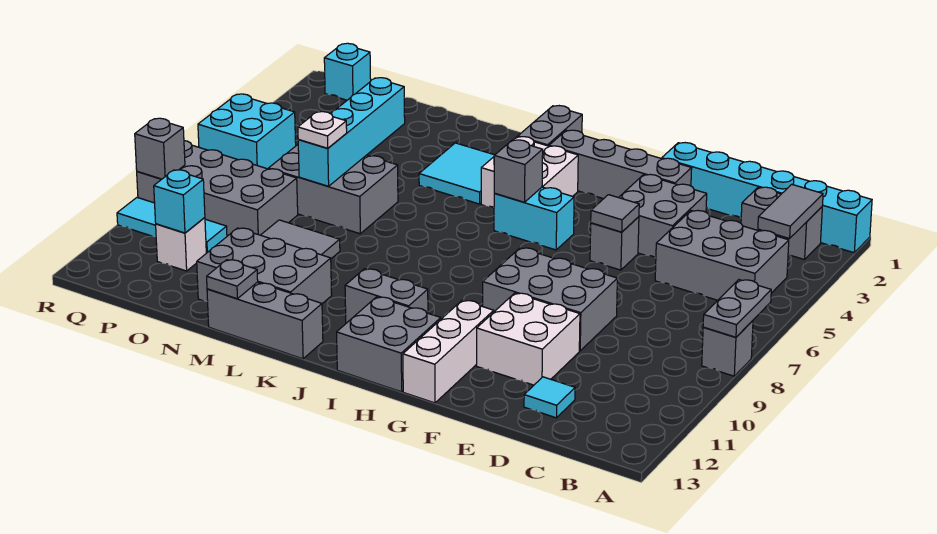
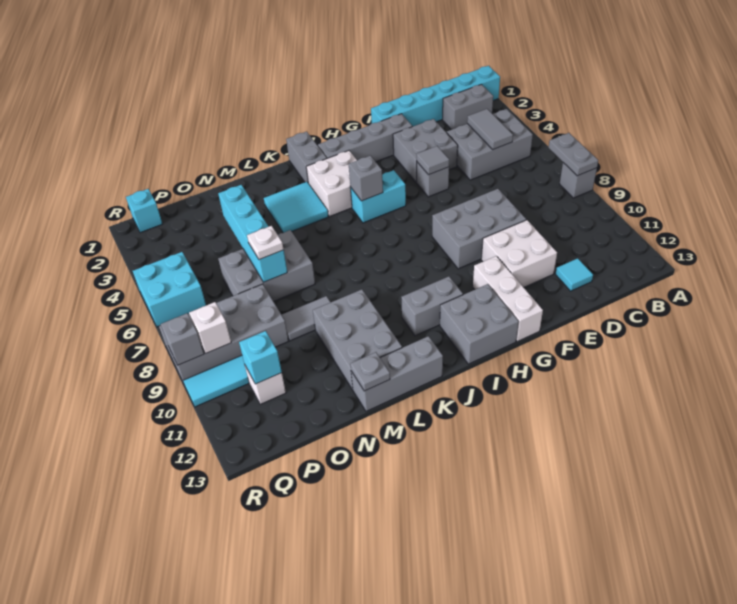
grey 1x2 tile [758,184,823,239] -> grey 1x2 tile moved to [467,109,513,149]
grey 2x3 brick [197,228,332,304] -> grey 2x3 brick turned to [313,289,402,390]
none -> white 1x1 brick [189,302,231,354]

